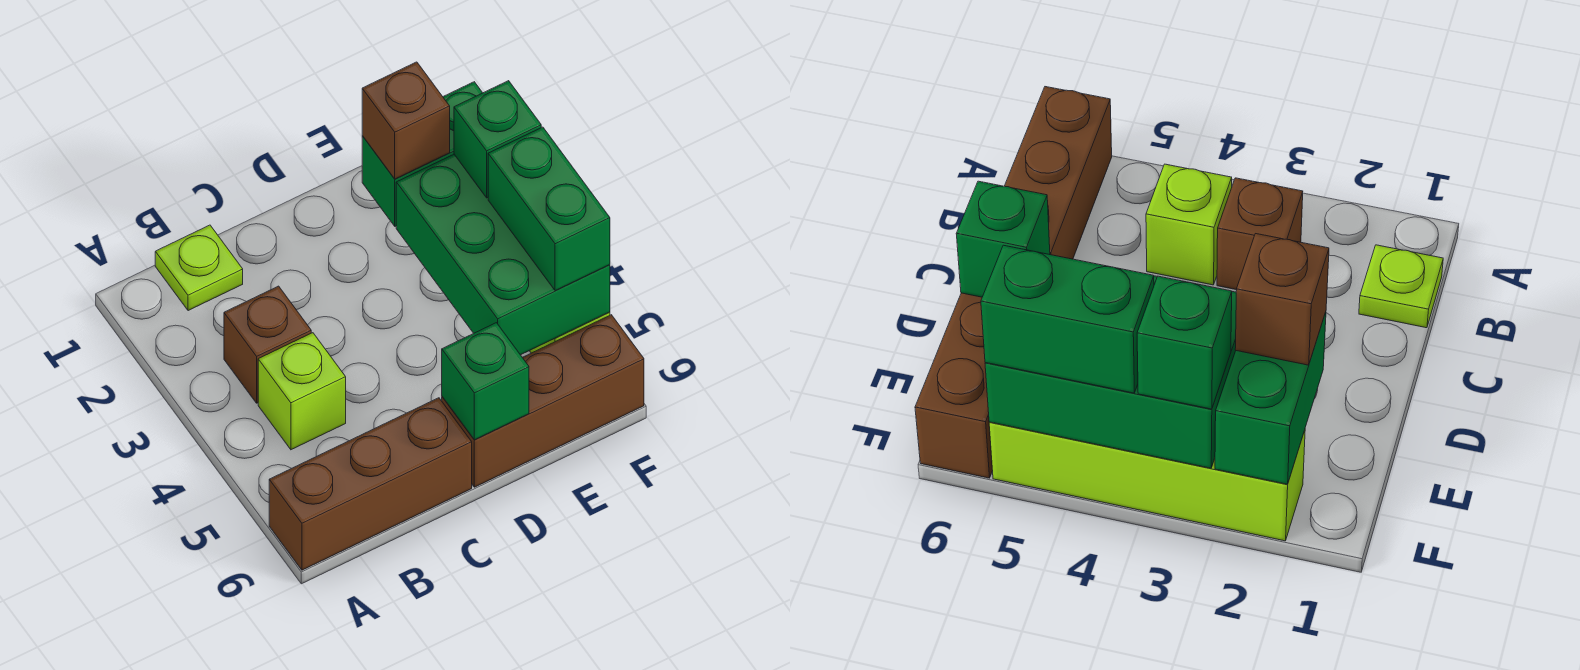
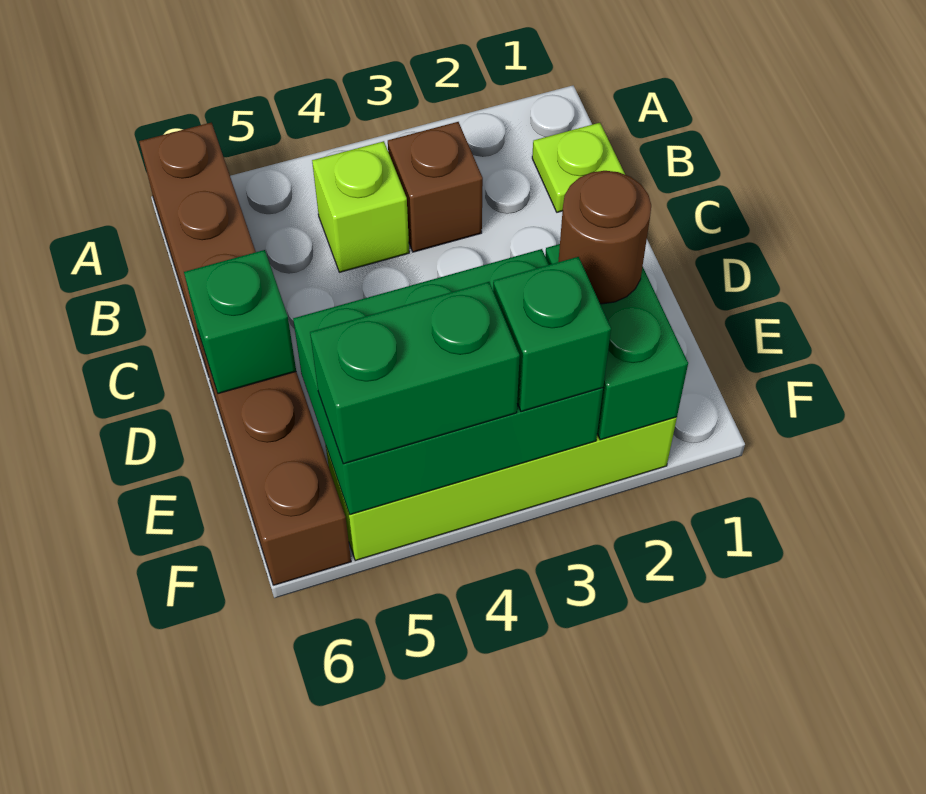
brown 1x1 brick [362,62,450,179] -> brown 1x1 round brick [558,171,651,304]

